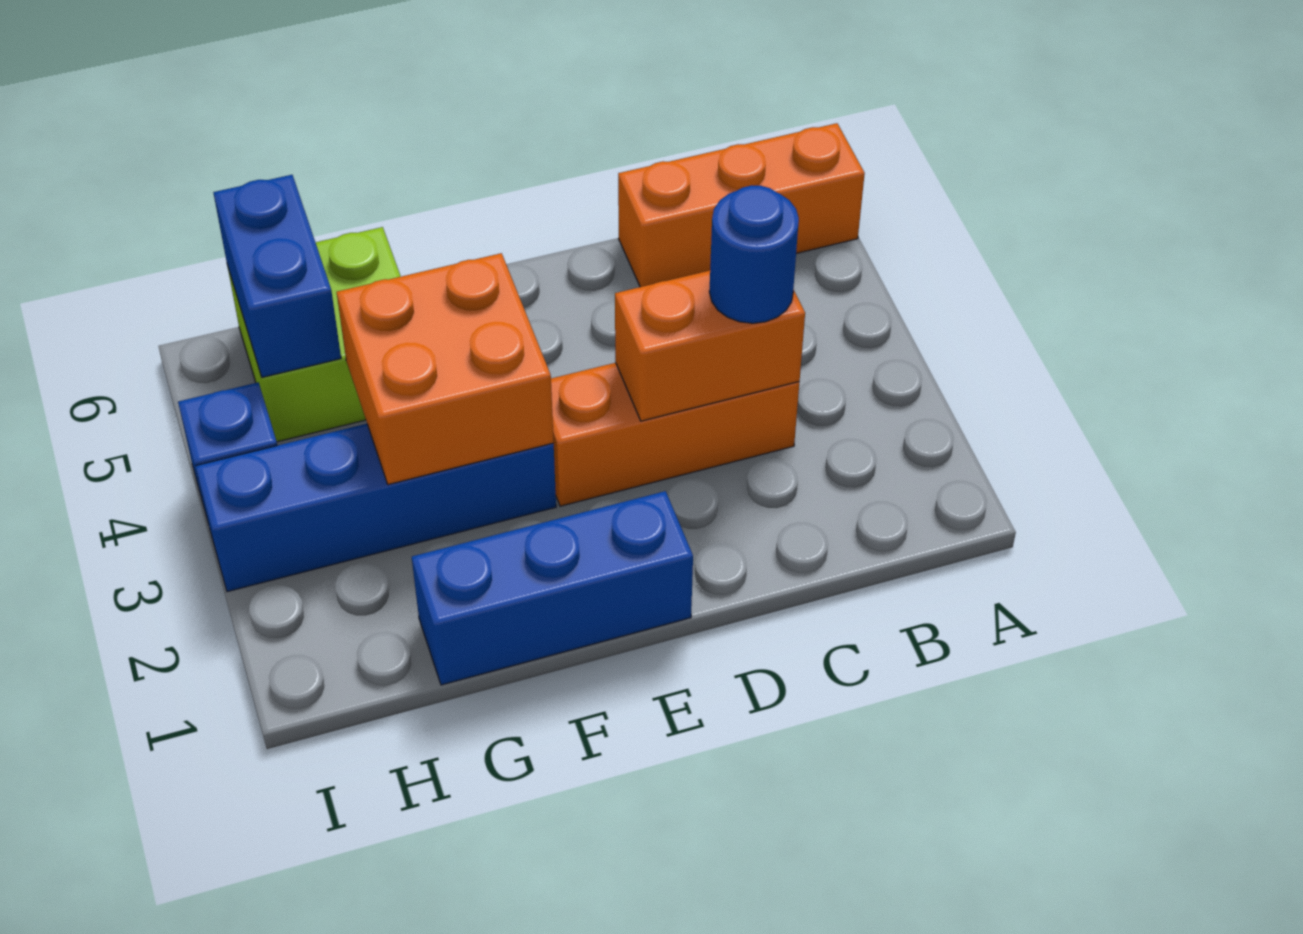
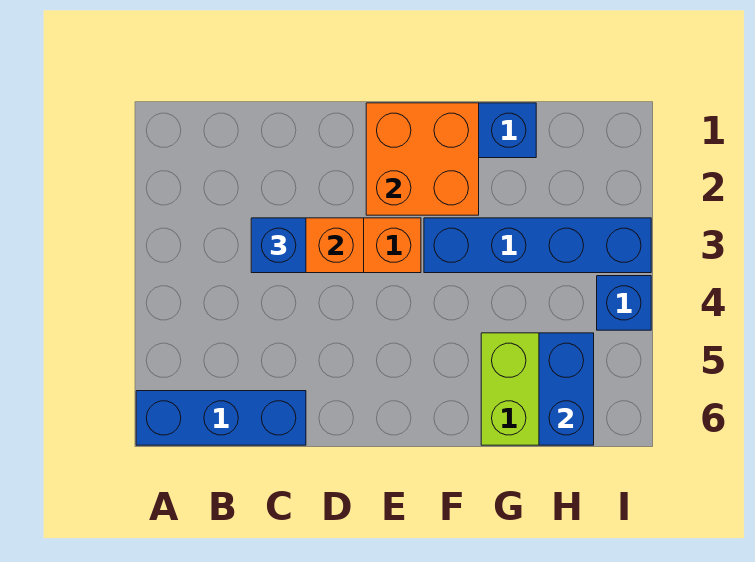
orange 1x3 brick [618,123,865,287] -> blue 1x3 brick [136,391,306,445]
blue 1x1 round brick [709,185,799,323] -> blue 1x1 brick [251,218,306,273]
orange 2x2 brick [337,253,554,485] -> orange 2x2 brick moved to [366,103,479,215]

